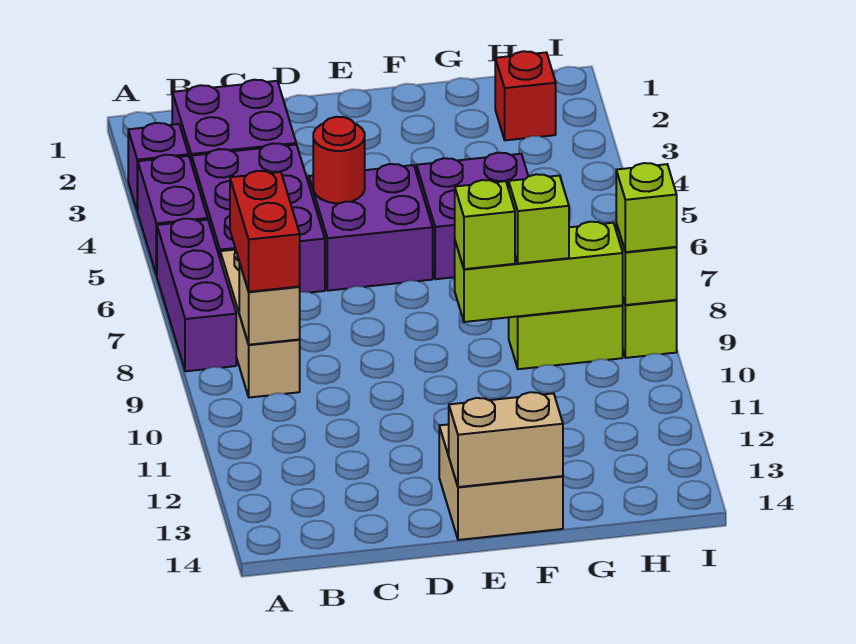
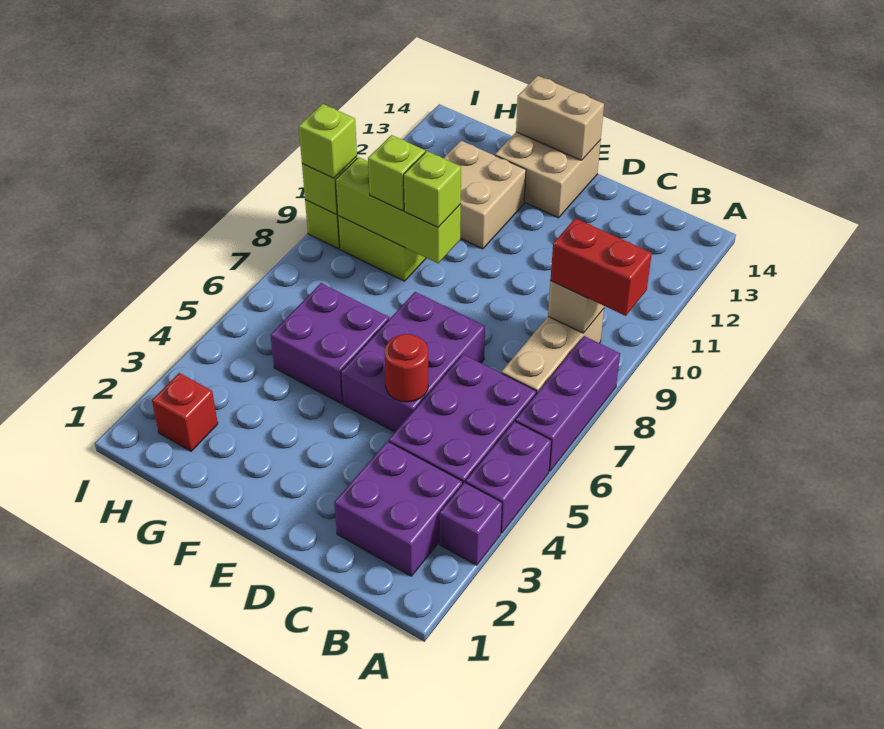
red 1x2 brick [230,171,300,292] -> red 1x2 brick turned to [550,218,652,316]
purple 2x2 brick [309,164,433,291] -> purple 2x3 brick [341,292,485,432]
none -> tan 2x2 brick [444,141,526,249]

